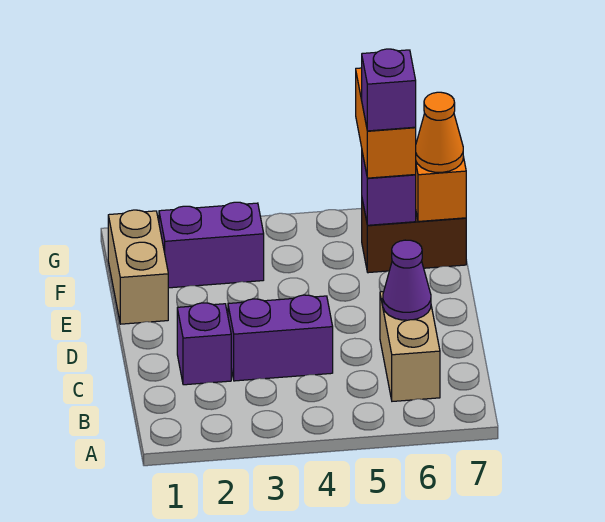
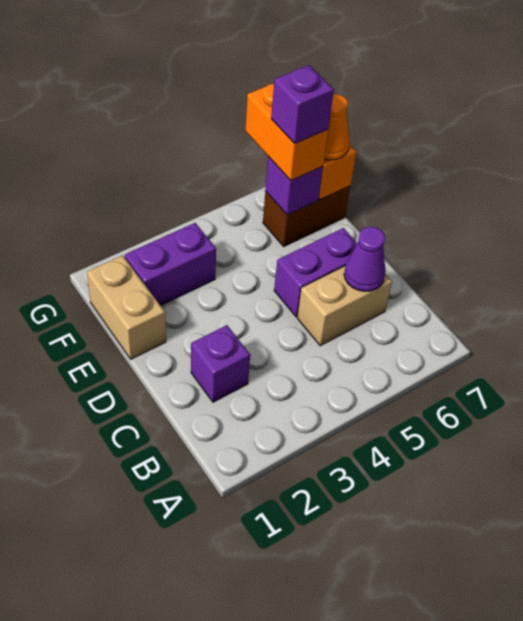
tan 1x2 brick [380,292,440,401] -> tan 1x2 brick turned to [297,266,392,346]
purple 1x2 brick [228,295,333,381] -> purple 1x2 brick moved to [274,228,357,317]

